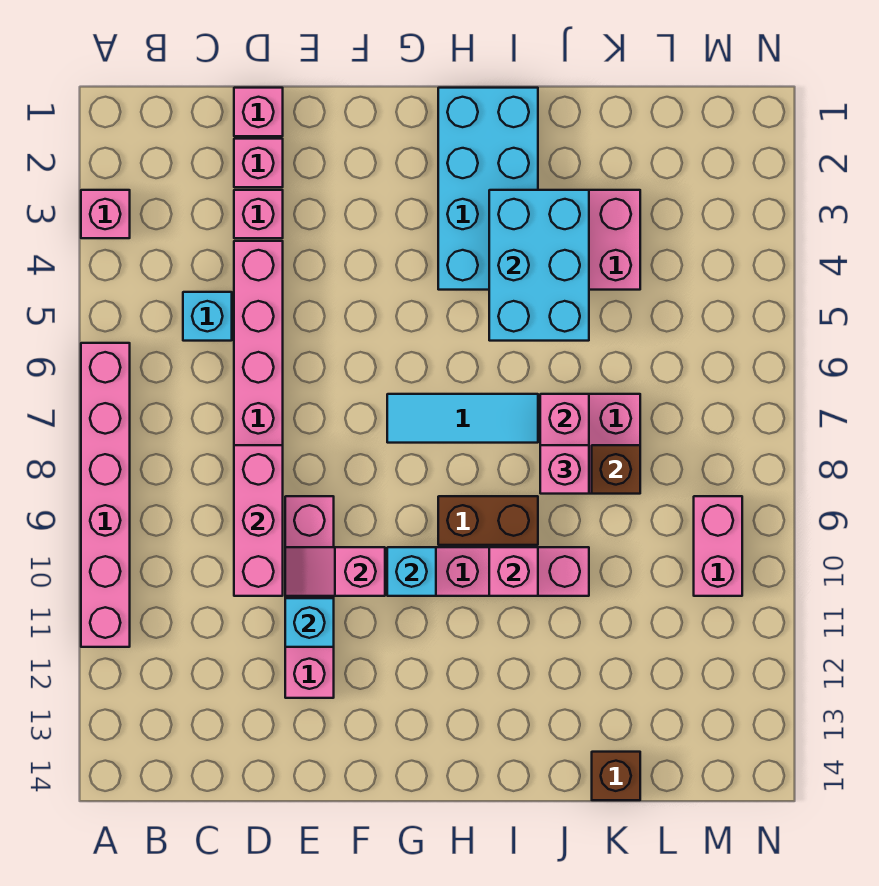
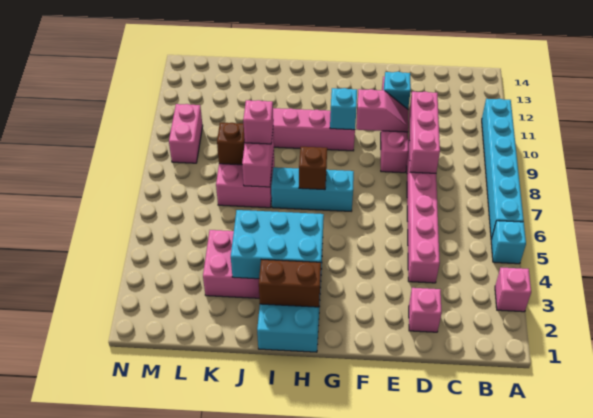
pink 1x6 brick [81,343,130,647] -> cyan 1x6 brick [482,99,524,239]
cyan 1x1 brick [183,292,232,341] -> cyan 1x1 brick moved to [491,221,526,264]
pink 1x1 brick [234,88,283,136] -> none
pink 1x1 brick [234,190,283,238] -> none
cyan 1x3 tile [387,394,538,443] -> cyan 1x3 brick [271,167,354,211]
brown 1x2 brick [438,496,538,545] -> brown 1x2 brick moved to [259,260,321,307]
cyan 2x3 brick [489,190,589,341] -> cyan 2x3 brick turned to [231,210,324,279]
pink 1x1 brick [489,547,538,596] -> none
brown 1x1 brick [592,752,640,800] -> brown 1x1 brick moved to [299,147,327,190]

